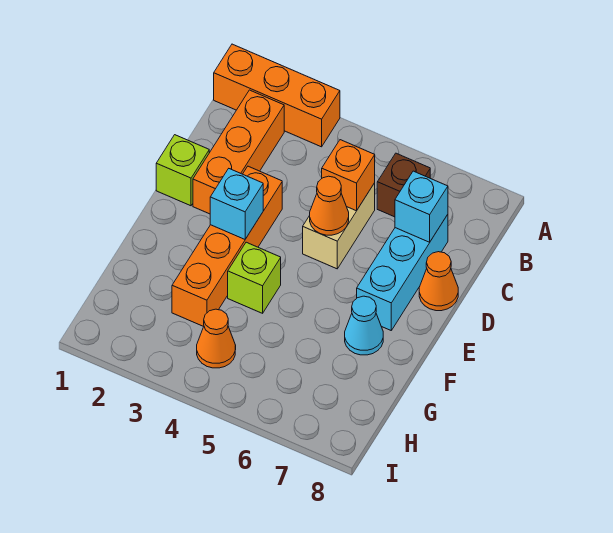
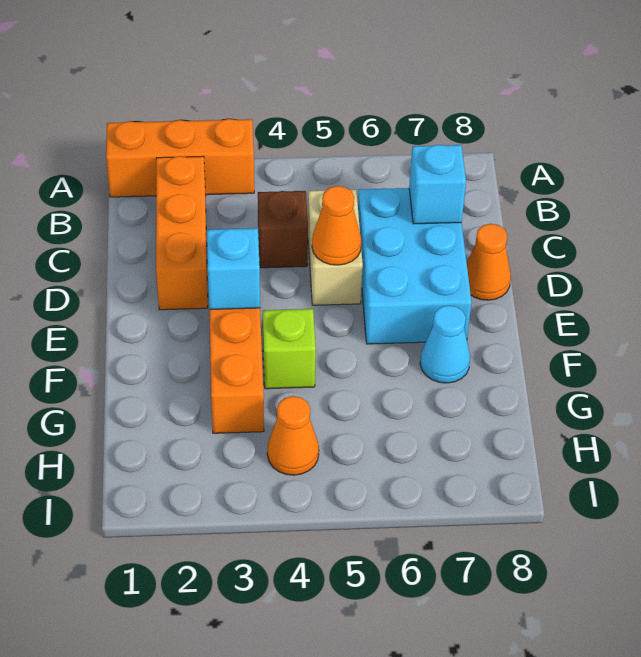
brown 1x1 brick [377,153,430,217] -> brown 1x1 brick moved to [258,191,308,268]
orange 1x1 brick [322,140,375,211] -> none
cyan 1x3 brick [357,214,448,330] -> cyan 2x3 brick [358,188,472,344]
lime 1x1 brick [156,135,209,206] -> none

